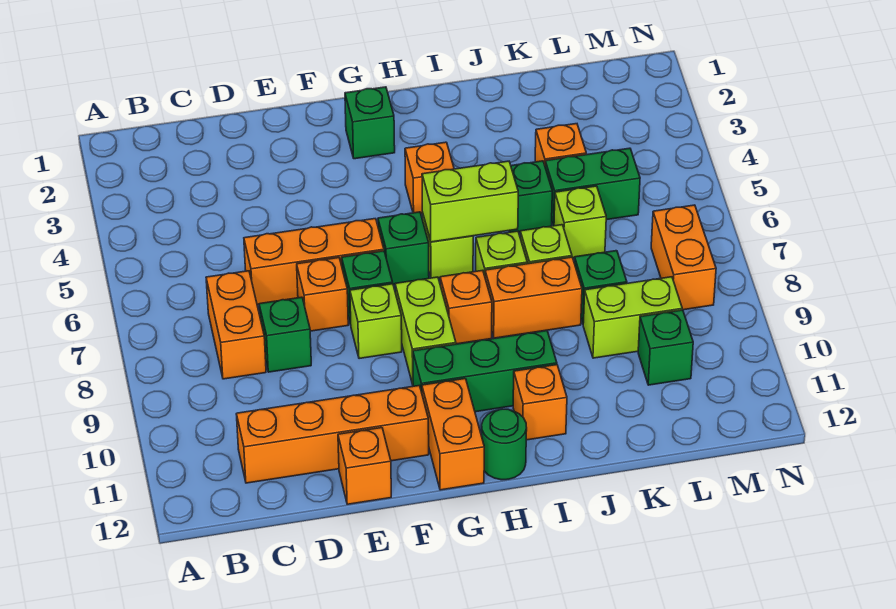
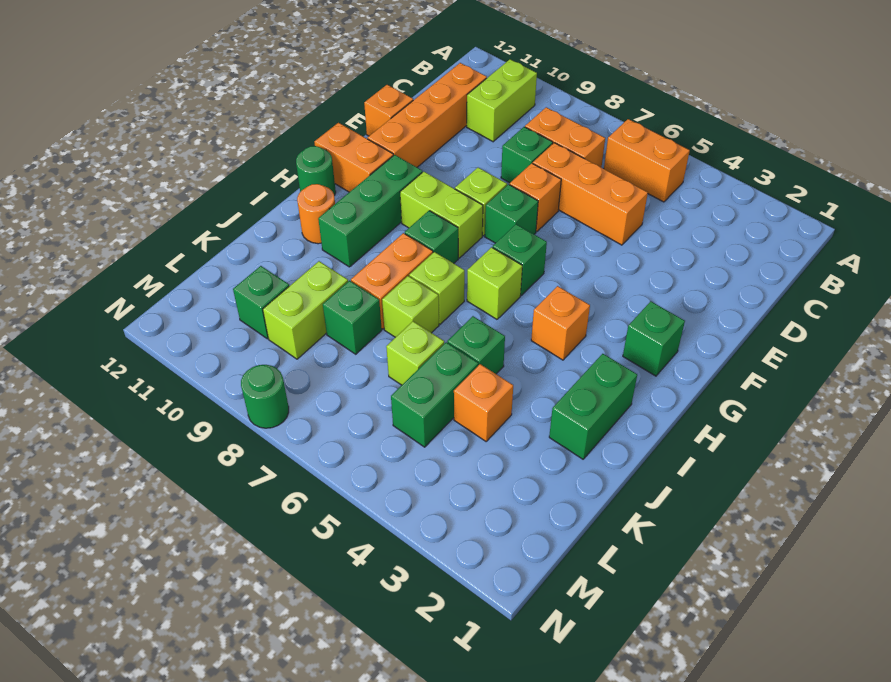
orange 1x3 brick [244,219,384,305] -> orange 1x3 brick turned to [533,143,648,245]
lime 1x2 brick [422,161,518,242] -> lime 1x2 brick moved to [467,59,537,142]
orange 1x1 brick [440,270,492,344] -> green 1x1 brick [405,211,458,263]
none -> green 1x2 brick [549,354,637,459]
orange 1x1 brick [513,365,567,440] -> orange 1x1 round brick [297,184,335,244]
orange 1x2 brick [651,205,716,310] -> orange 1x2 brick moved to [604,119,690,202]
none -> green 1x1 round brick [241,365,289,428]

